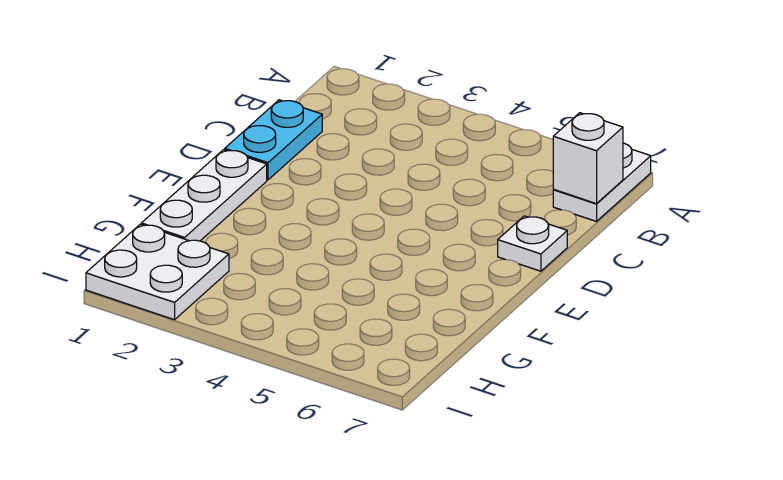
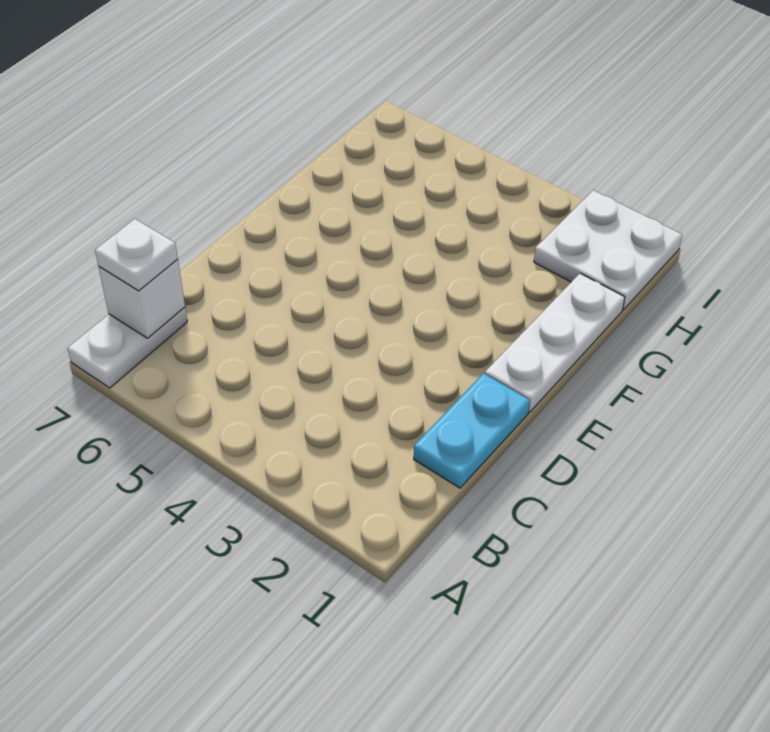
white 1x1 plate [498,216,567,271] -> white 1x1 plate moved to [95,219,178,291]

